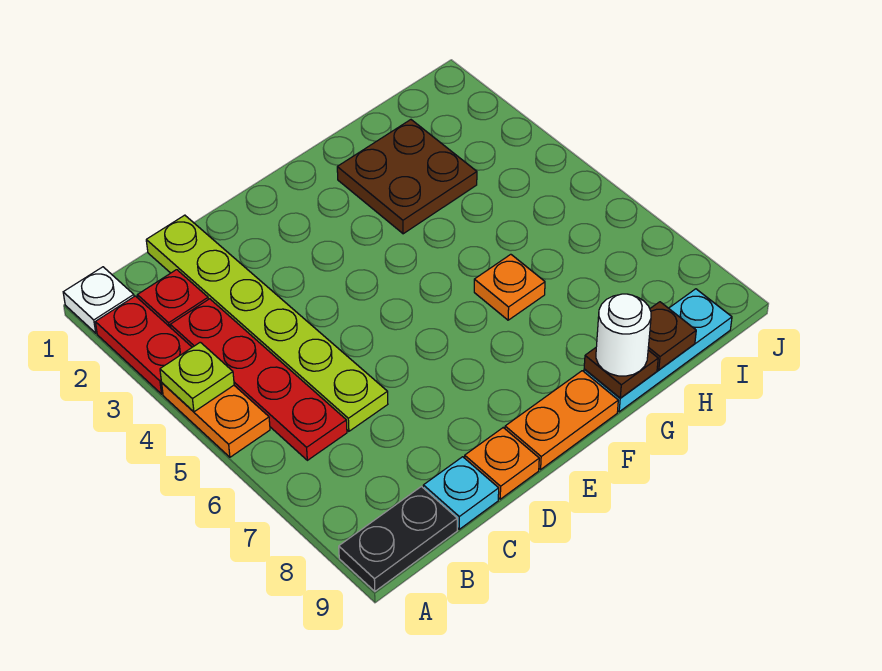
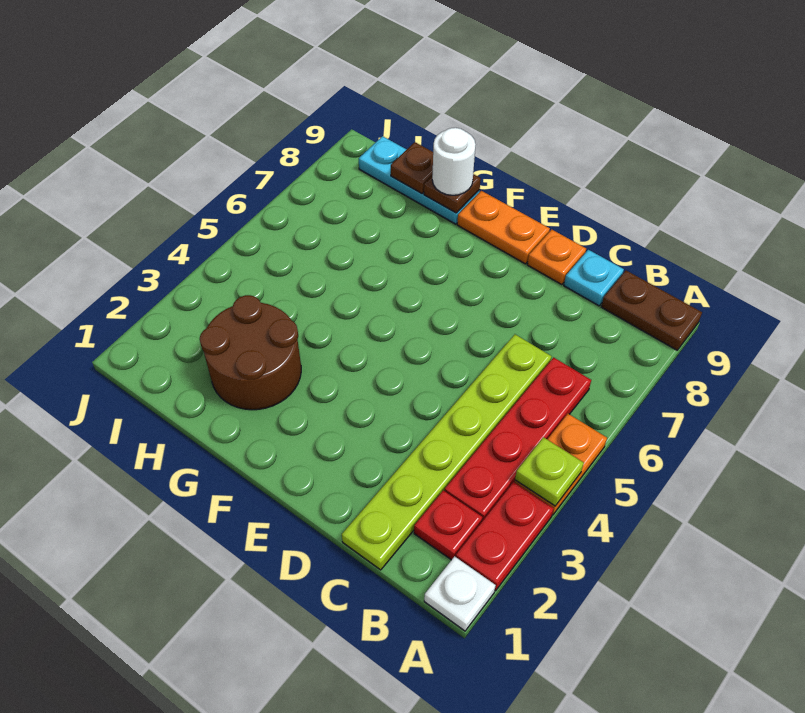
black 1x2 plate [339,487,457,591] -> brown 1x2 plate [601,271,702,350]
brown 2x2 plate [337,120,477,234] -> brown 2x2 round brick [200,295,301,410]
orange 1x1 plate [474,254,545,320] -> none

